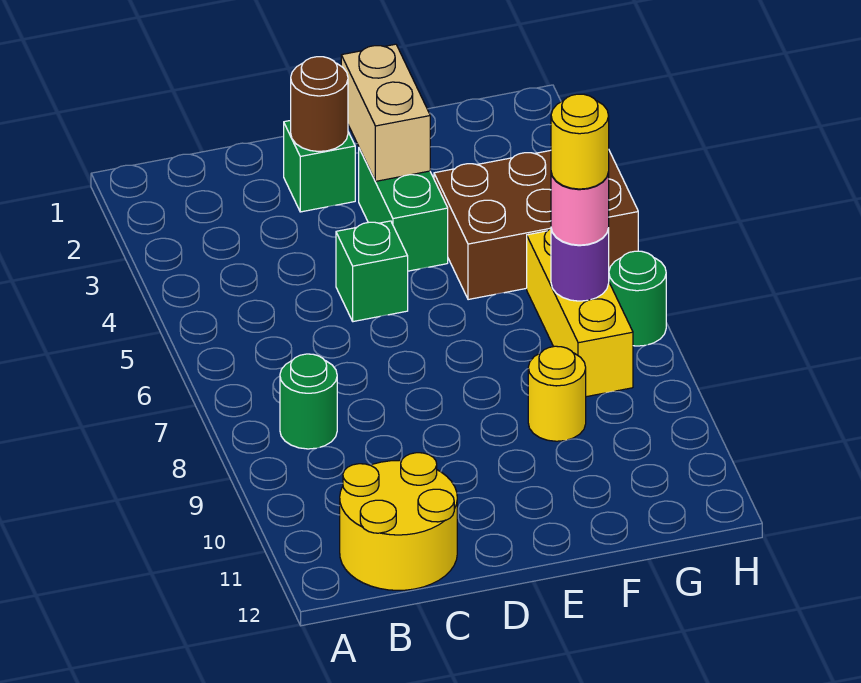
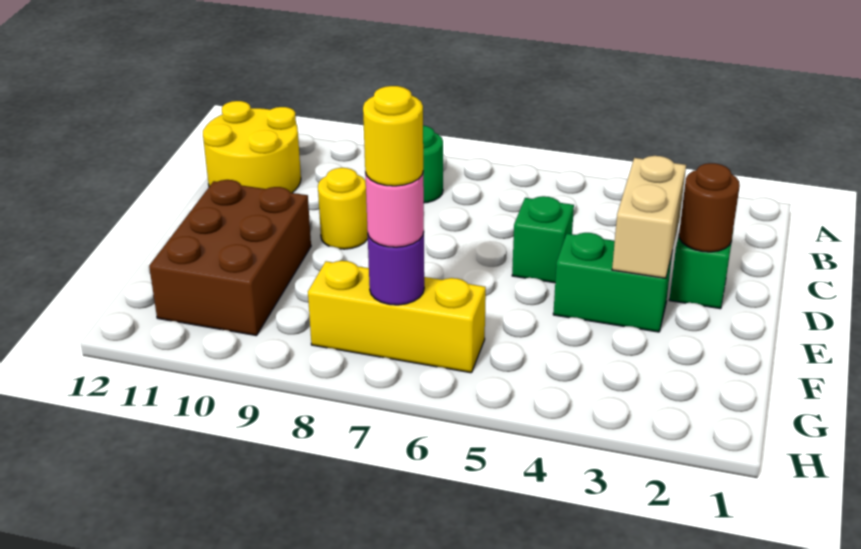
tan 1x2 brick [341,44,430,181] -> tan 1x2 brick turned to [612,156,686,278]
brown 2x3 brick [434,150,638,300] -> brown 2x3 brick moved to [149,180,311,336]
yellow 1x1 round brick [528,346,586,441] -> yellow 1x1 round brick moved to [318,168,368,249]
green 1x1 round brick [609,251,666,346] -> none

